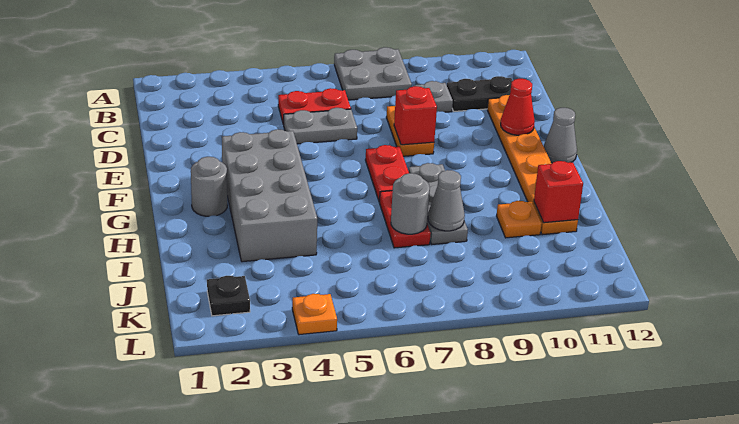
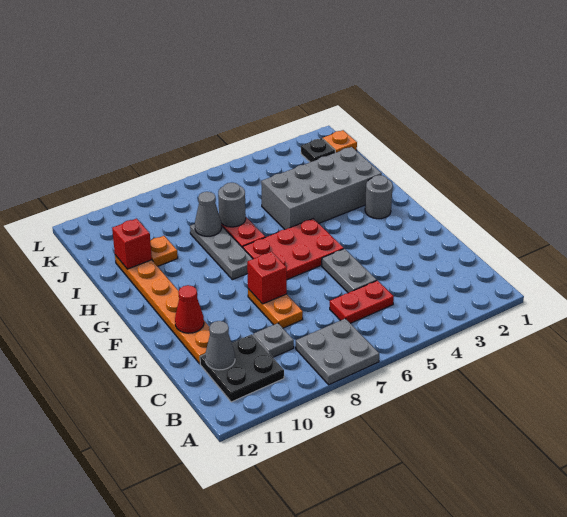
black 1x2 plate [447,76,512,111] -> black 2x2 plate [200,334,284,402]
grey 1x2 plate [283,108,357,144] -> grey 1x2 plate turned to [322,249,377,293]
grey 2x4 brick [222,129,317,262] -> grey 2x4 brick turned to [261,147,382,229]
red 1x2 plate [366,145,409,202] -> red 2x3 plate [243,219,344,280]
grey 1x1 cone [544,108,577,163] -> grey 1x1 cone moved to [205,321,235,370]
orange 1x1 plate [292,294,337,335] -> orange 1x1 plate moved to [323,130,357,153]

